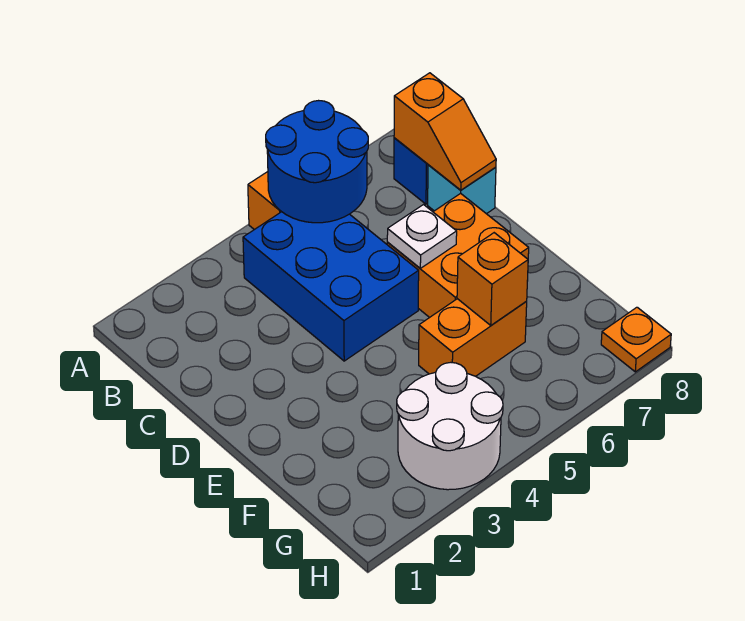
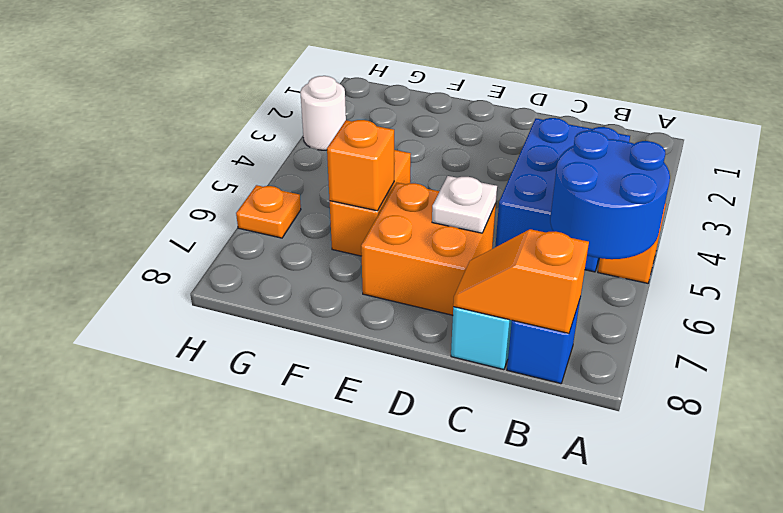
blue 2x3 brick [243,212,419,361] -> blue 2x3 brick turned to [495,118,630,272]
white 2x2 round brick [397,362,503,490] -> white 1x1 round brick [300,76,346,150]
orange 1x1 plate [601,307,671,372] -> orange 1x1 plate moved to [236,185,301,238]

